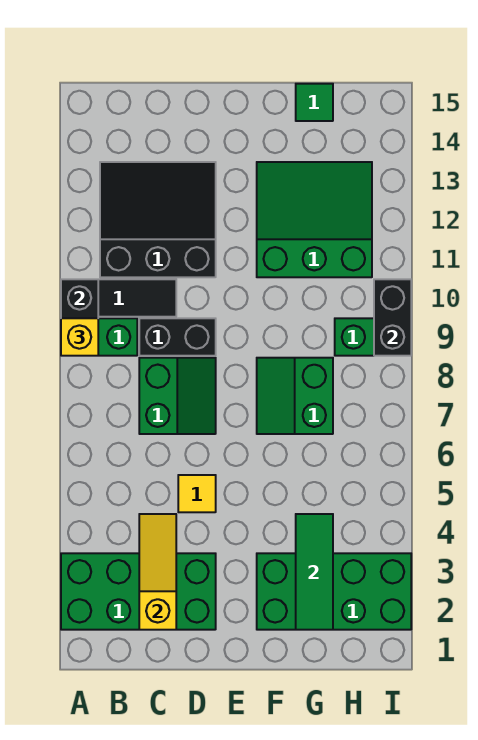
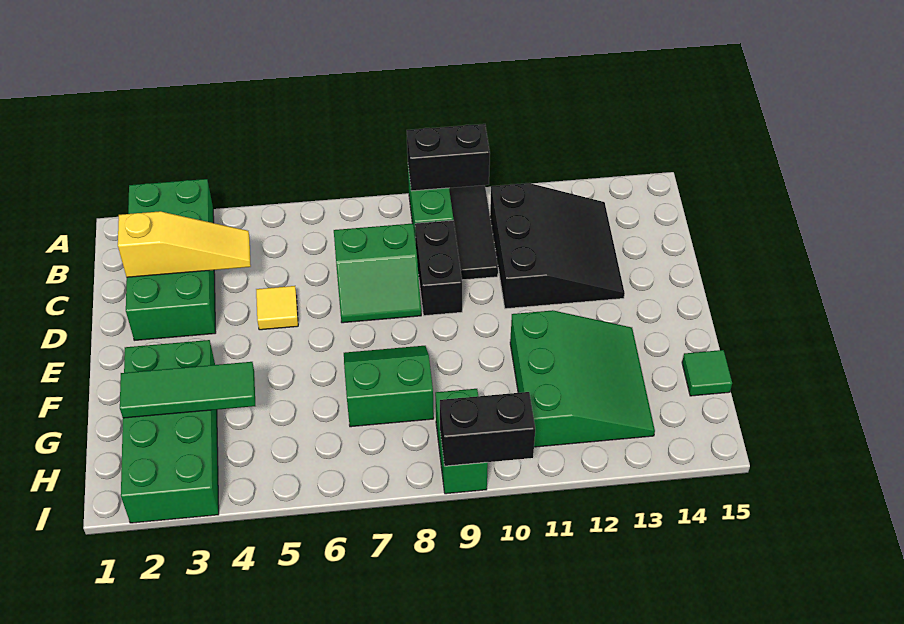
yellow 1x1 brick [61,318,98,356] -> none

